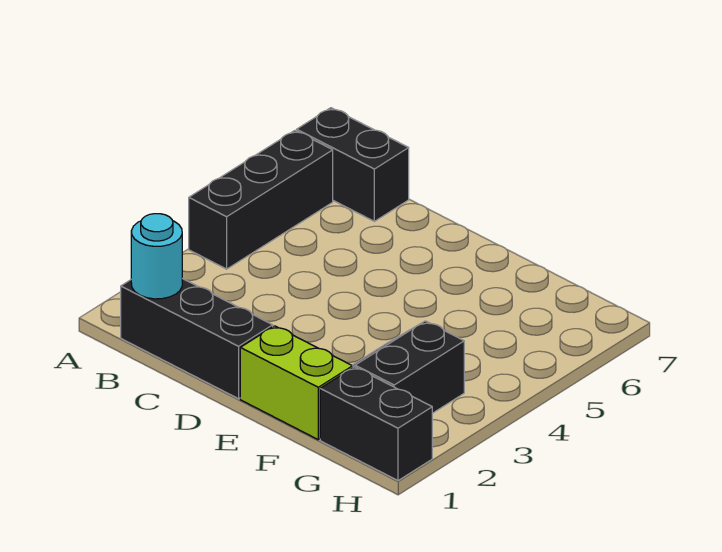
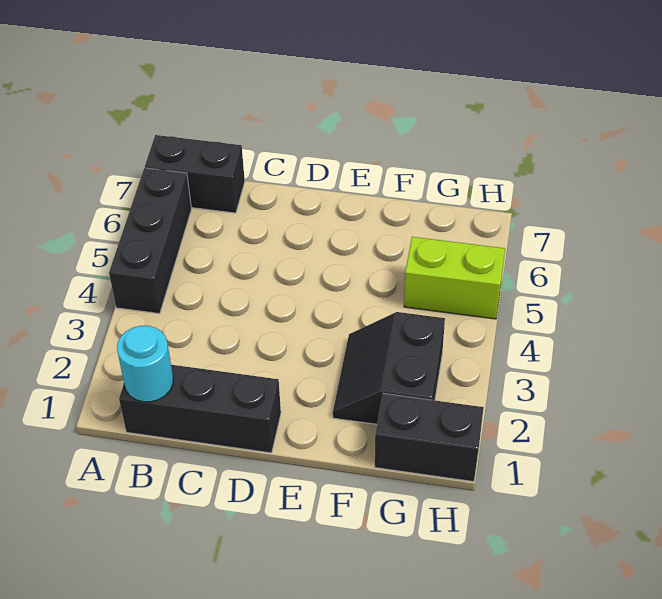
lime 1x2 brick [240,326,353,440] -> lime 1x2 brick moved to [404,237,505,319]

